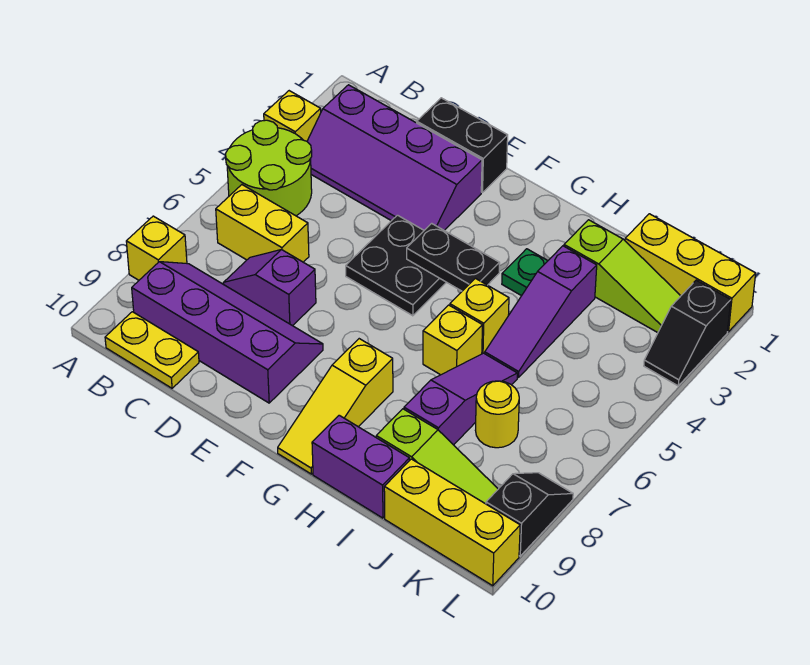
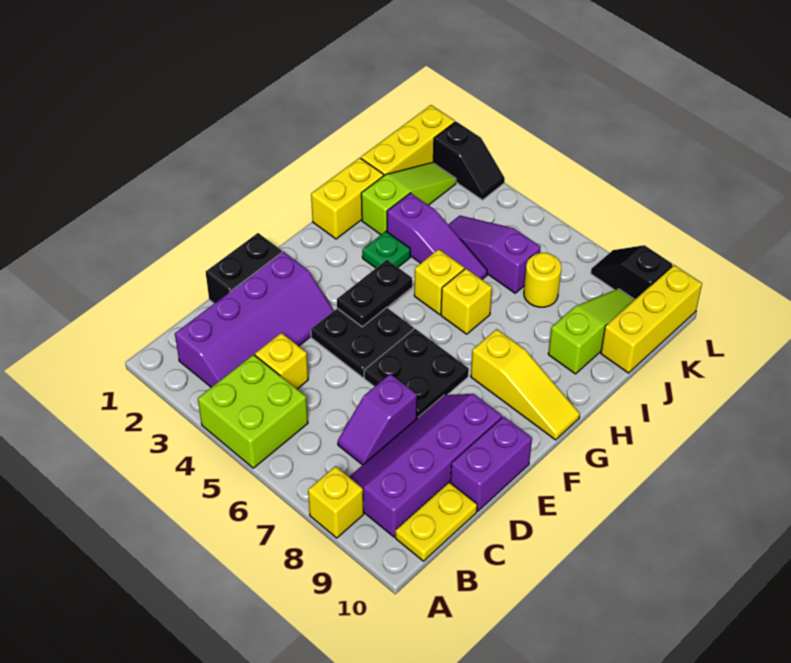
yellow 1x1 brick [264,91,321,141] -> yellow 1x1 brick moved to [255,333,308,389]
lime 2x2 round brick [225,120,312,216] -> lime 2x2 brick [198,355,308,468]
yellow 1x2 brick [216,185,309,262] -> yellow 1x2 brick moved to [311,158,384,239]
none -> black 2x2 plate [364,329,469,418]
purple 1x2 brick [312,415,409,518] -> purple 1x2 brick moved to [450,417,532,511]
purple 1x3 slope [404,353,517,445] -> purple 1x3 slope moved to [448,216,541,293]

